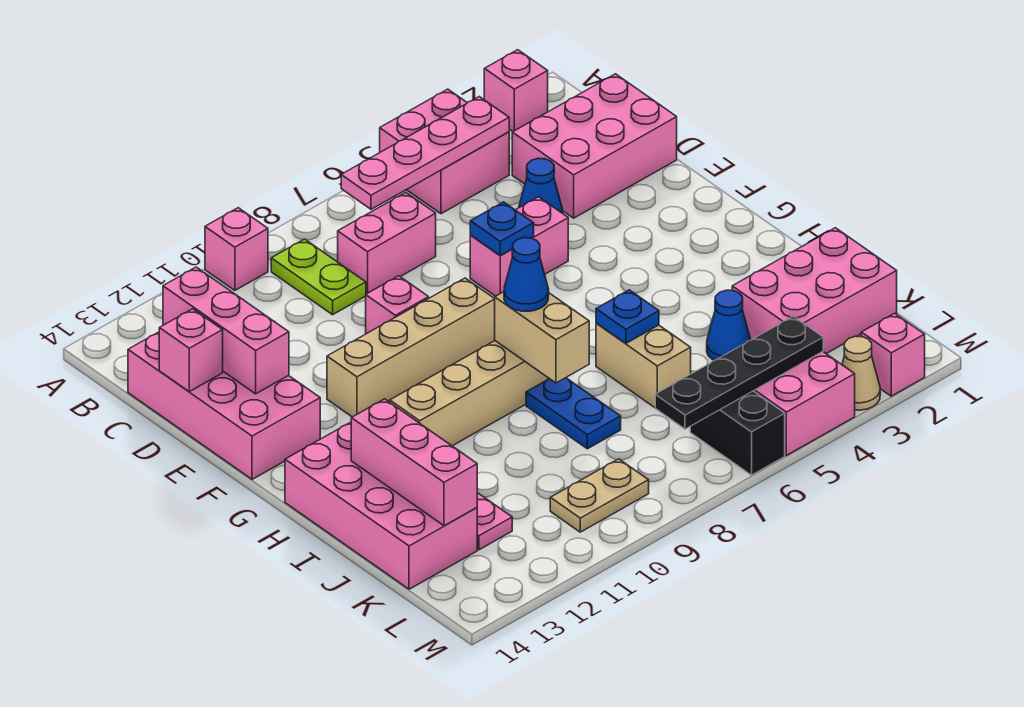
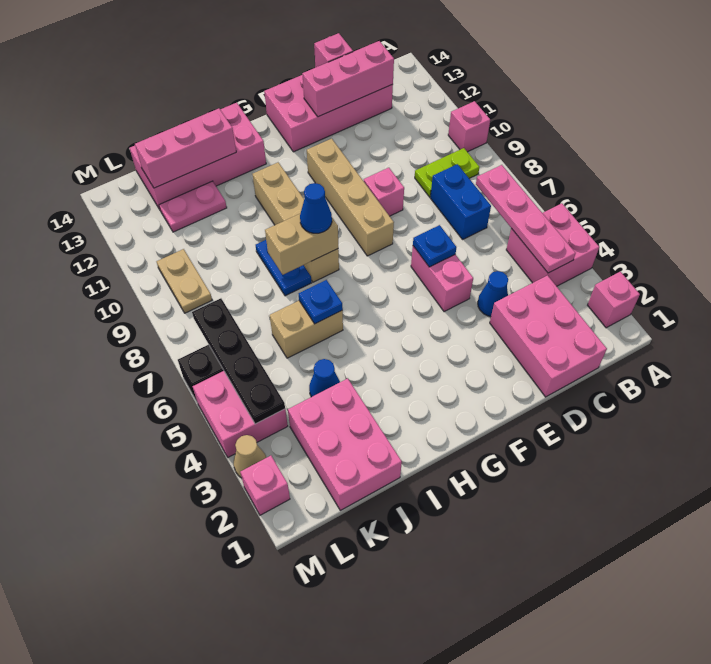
pink 1x2 brick [338,192,436,294] -> blue 1x2 brick [430,164,491,239]
blue 1x2 plate [526,378,621,449] -> blue 1x2 plate turned to [256,240,312,296]

